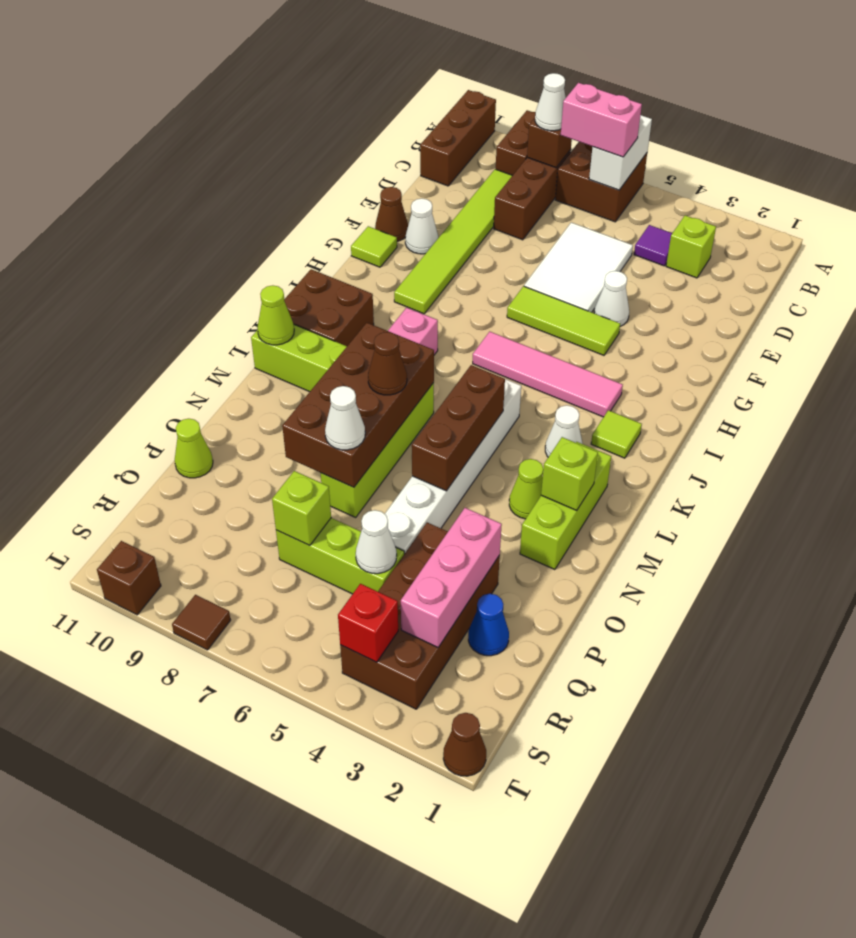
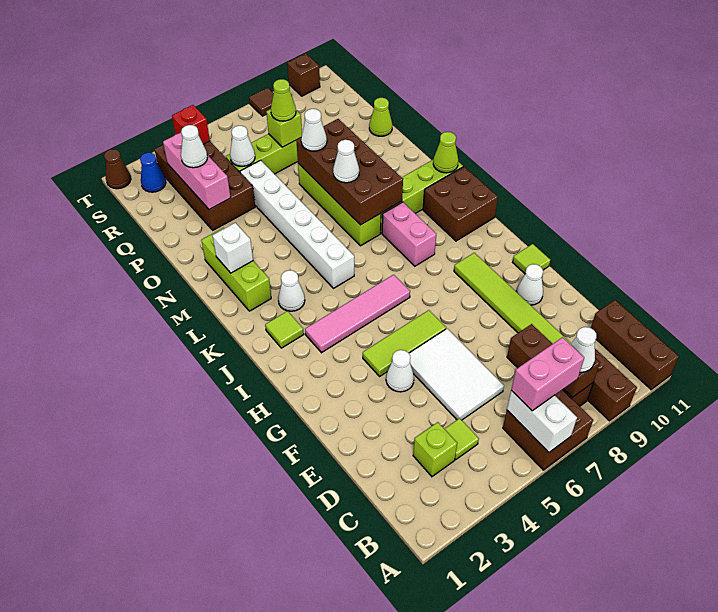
purple 1x1 tile [634,225,672,266] -> lime 1x1 tile [445,418,479,459]
brown 1x1 cone [375,187,408,241] -> none
brown 1x3 brick [412,365,505,491] -> none
lime 1x1 brick [541,437,598,511] -> white 1x1 brick [213,223,253,273]
lime 1x1 cone [509,459,543,519] -> lime 1x1 cone moved to [271,79,296,121]
brown 1x1 cone [368,332,407,395] -> white 1x1 cone [333,140,359,183]
blue 1x1 cone [468,594,509,656] -> blue 1x1 cone moved to [140,153,166,192]
none -> white 1x1 cone [181,125,207,168]

